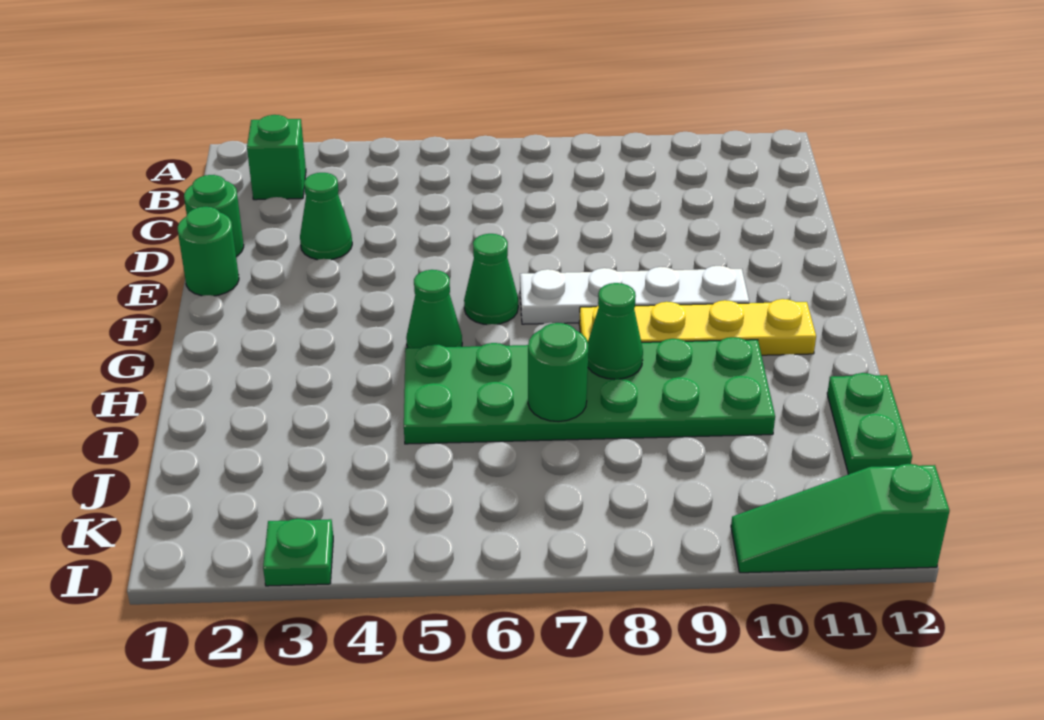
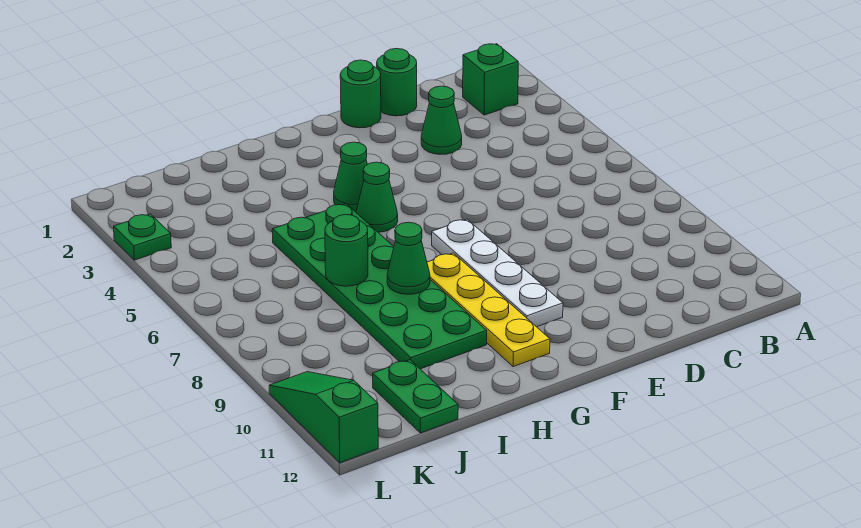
green 1x1 cone [464,234,518,325] -> green 1x1 cone moved to [334,142,367,212]
green 1x2 plate [827,373,912,474] -> green 1x2 plate turned to [373,360,458,433]

